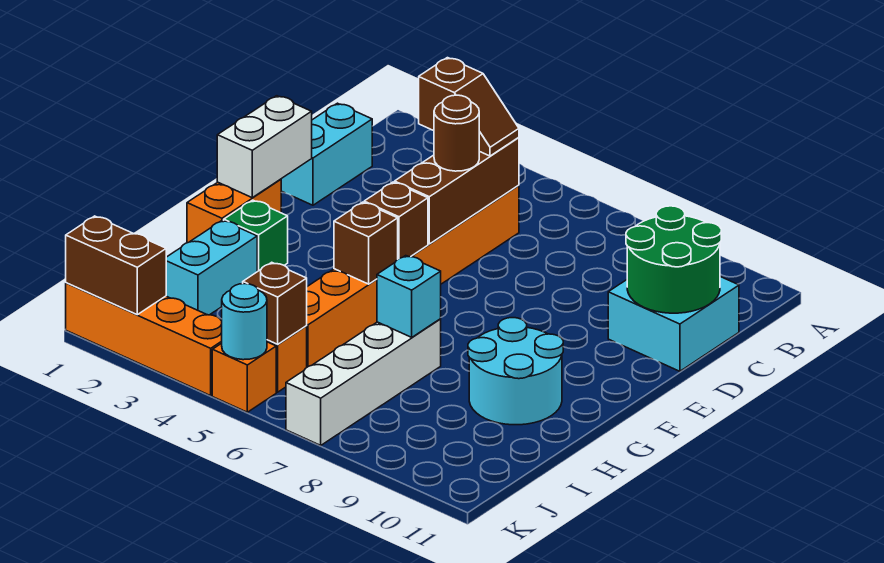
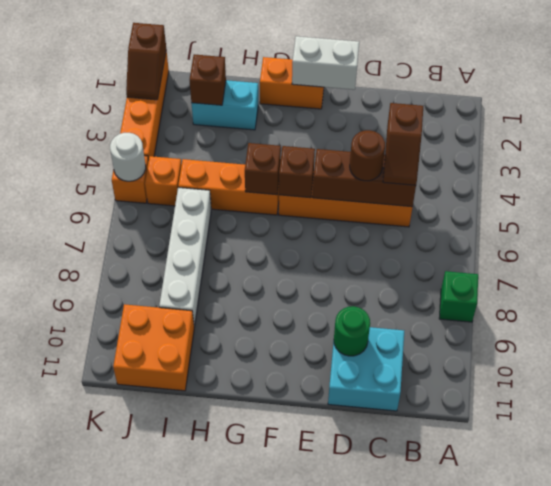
cyan 1x2 brick [281,103,372,205] -> none
green 2x2 round brick [626,206,721,313] -> green 1x1 round brick [334,306,370,356]
green 1x1 brick [224,200,288,272] -> green 1x1 brick moved to [439,271,478,322]
cyan 2x2 round brick [468,318,563,425] -> none
white 1x4 brick [286,319,441,445] -> white 1x4 brick turned to [159,187,211,327]
cyan 1x1 brick [377,256,441,337] -> none
none -> orange 2x2 brick [113,304,194,391]
brown 1x1 brick [243,262,307,344] -> brown 1x1 brick moved to [190,54,226,105]
brown 1x2 brick [66,216,166,315] -> brown 1x2 slope [126,23,166,100]
cyan 1x1 round brick [222,284,267,360] -> white 1x1 round brick [110,133,146,181]

